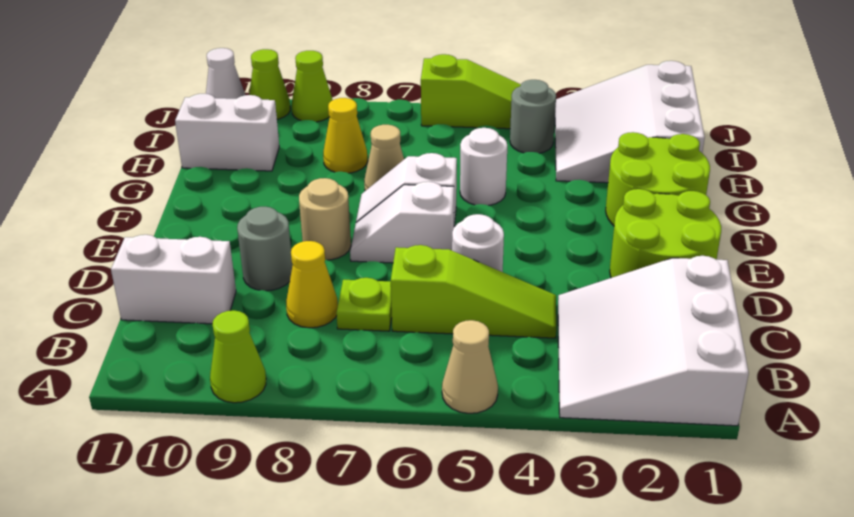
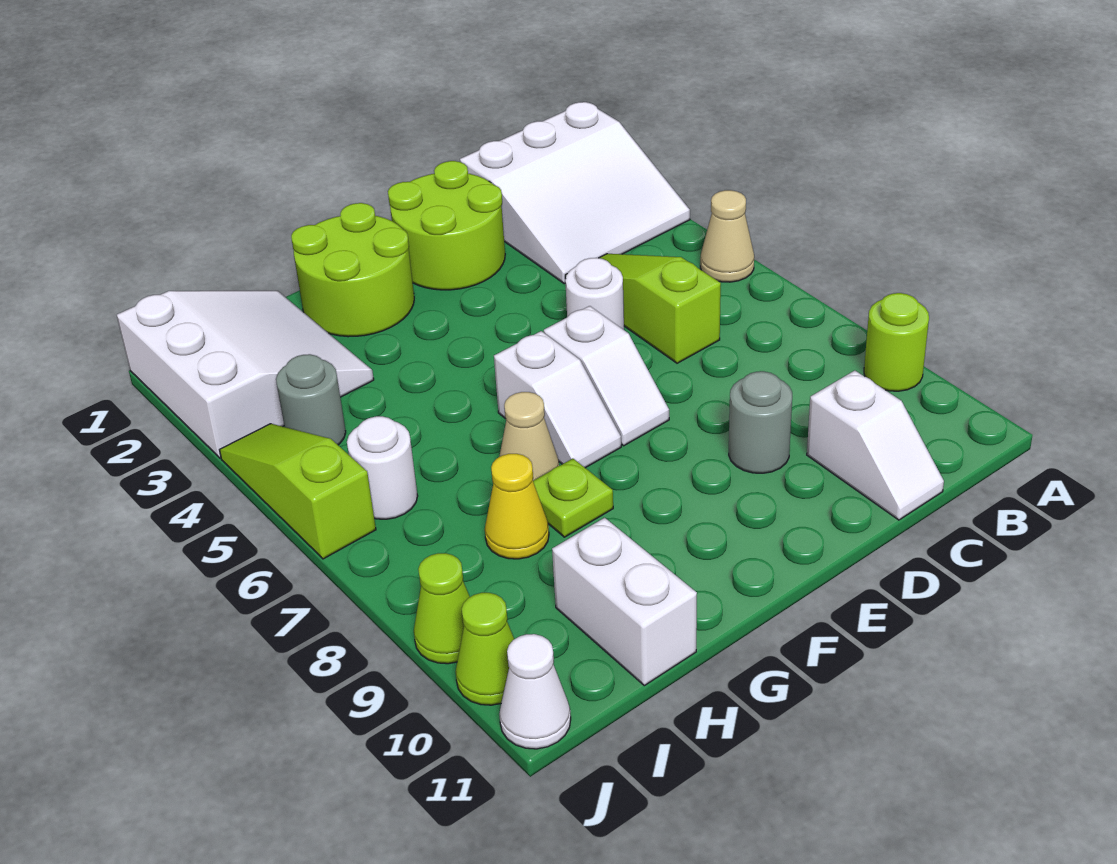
lime 1x1 cone [210,310,266,403] -> lime 1x1 round brick [864,293,929,391]
lime 1x1 plate [336,278,392,331] -> lime 1x1 plate moved to [533,459,613,537]
yellow 1x1 cone [286,241,338,328] -> none
white 1x2 brick [111,235,236,324] -> white 1x2 slope [807,370,944,520]
tan 1x1 round brick [299,178,351,260] -> none
white 1x1 round brick [460,128,507,205] -> white 1x1 round brick moved to [347,416,418,519]
white 3x3 slope [555,61,705,183] -> white 3x3 slope turned to [117,291,374,458]

